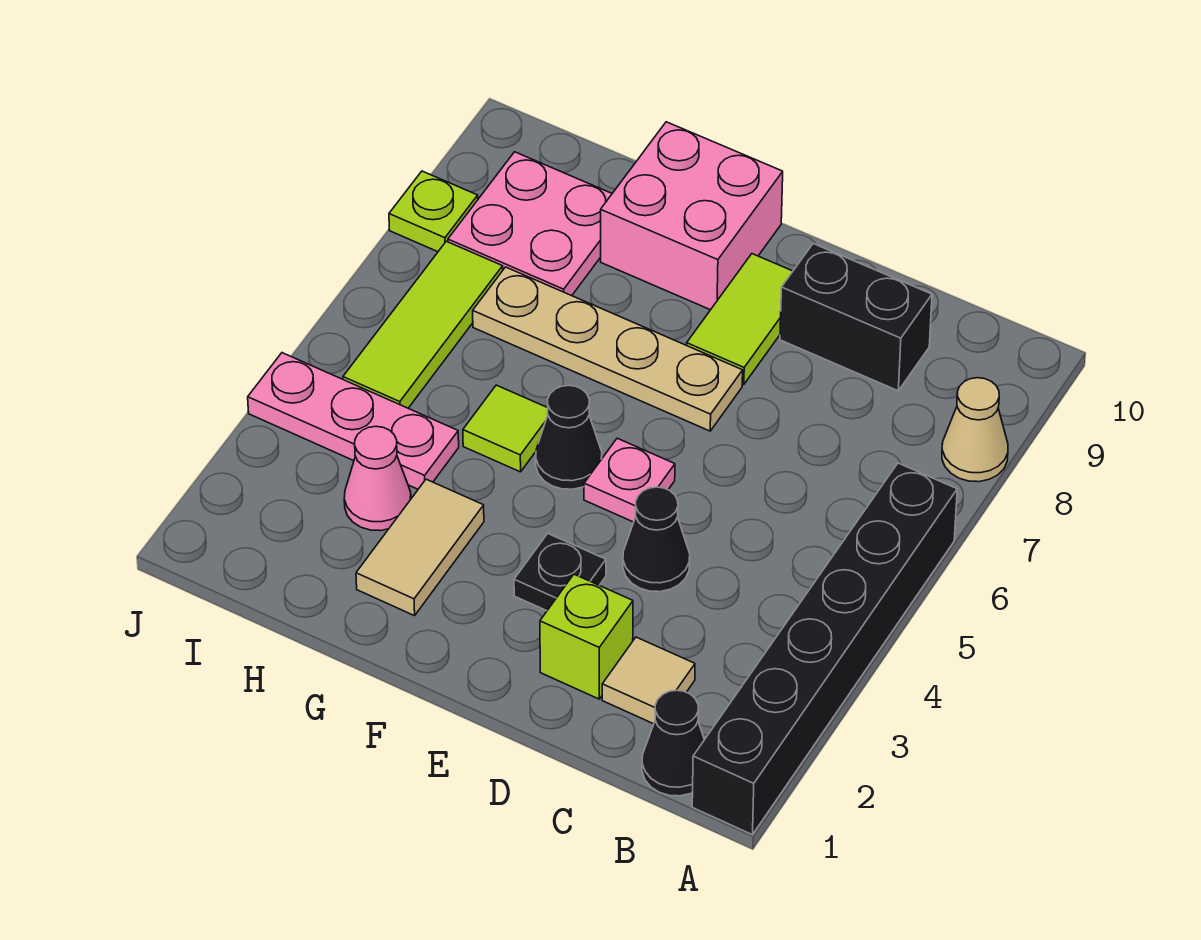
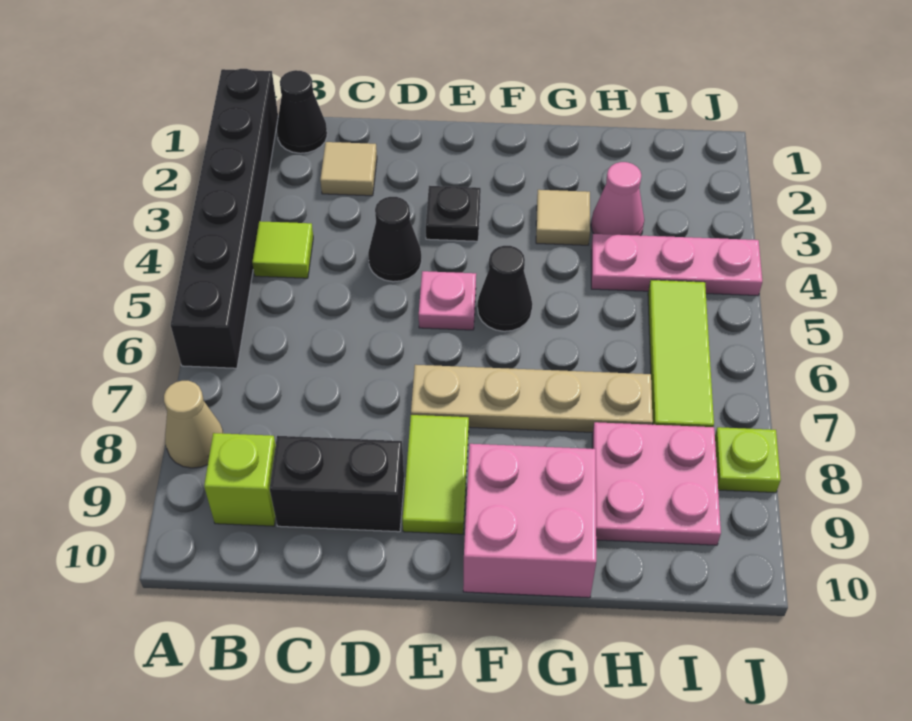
lime 1x1 brick [540,574,633,699] -> lime 1x1 brick moved to [204,433,276,526]
tan 1x2 tile [356,479,484,616] -> tan 1x1 tile [536,190,590,245]
lime 1x1 tile [463,385,548,472] -> lime 1x1 tile moved to [252,221,313,278]

